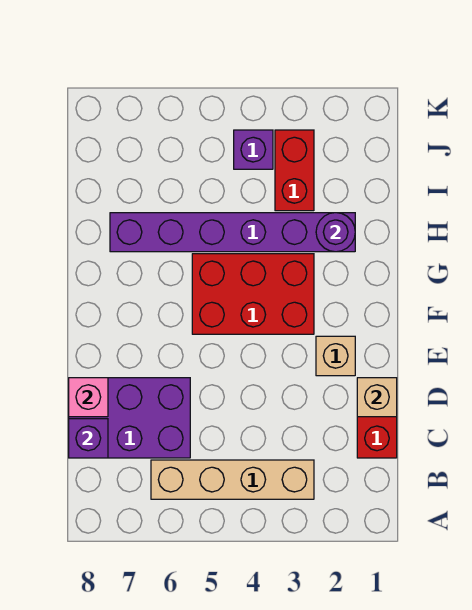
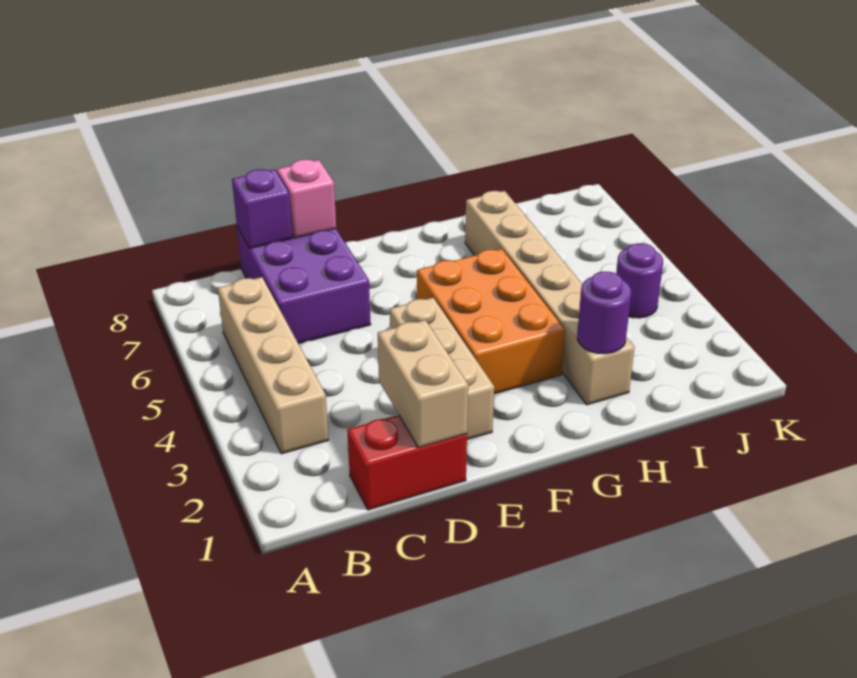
tan 1x1 brick [357,378,397,417] -> tan 1x2 brick [378,320,468,448]
tan 1x1 brick [316,336,355,376] -> tan 1x3 brick [390,298,494,440]
red 2x3 brick [192,254,314,334] -> orange 2x3 brick [417,249,565,394]
purple 1x6 brick [110,213,355,252] -> tan 1x6 brick [465,191,635,405]
red 1x2 brick [275,130,314,211] -> none
purple 1x1 brick [234,130,273,169] -> purple 1x1 round brick [616,243,663,318]

